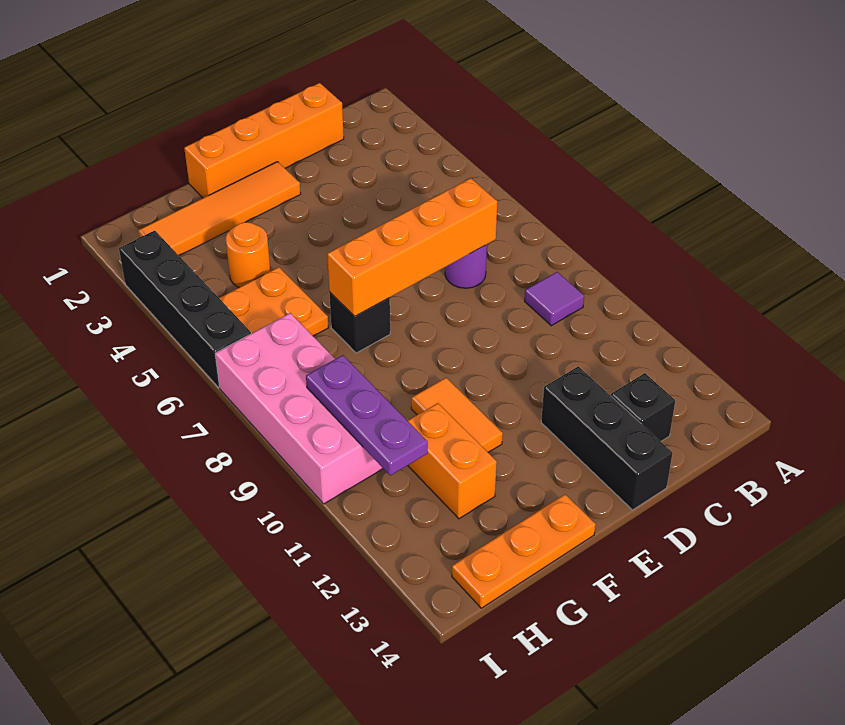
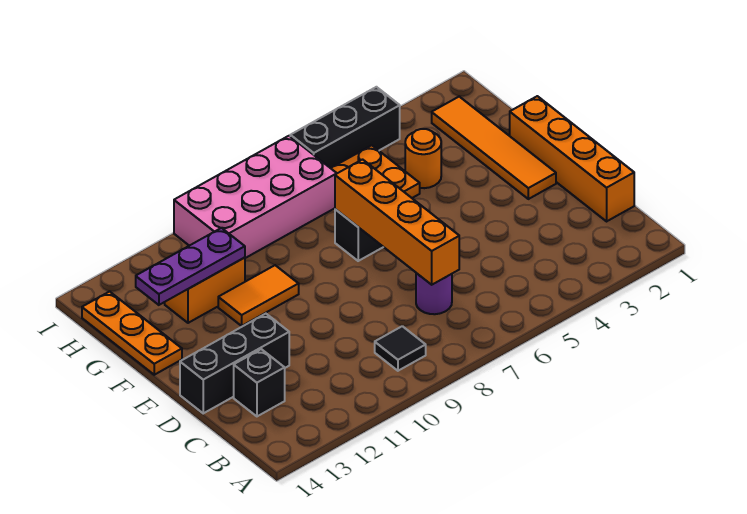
purple 1x1 tile [525,272,584,326] -> black 1x1 tile [375,326,426,371]
purple 1x3 plate [306,355,428,476] -> purple 1x3 plate moved to [136,228,245,305]
black 1x4 brick [119,231,251,387] -> black 1x3 brick [290,87,400,168]

